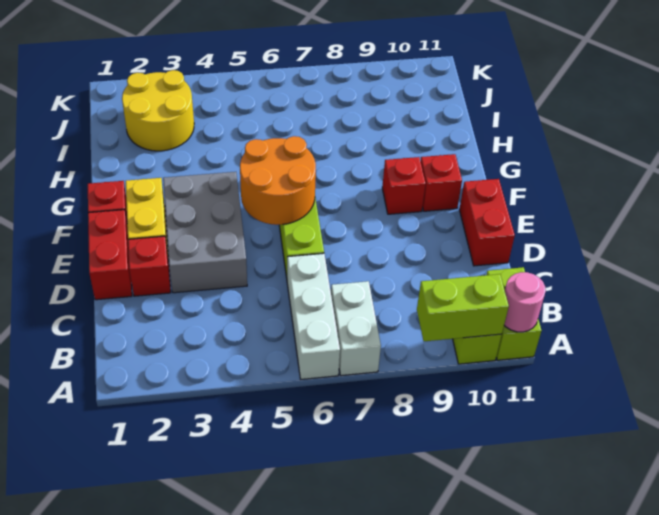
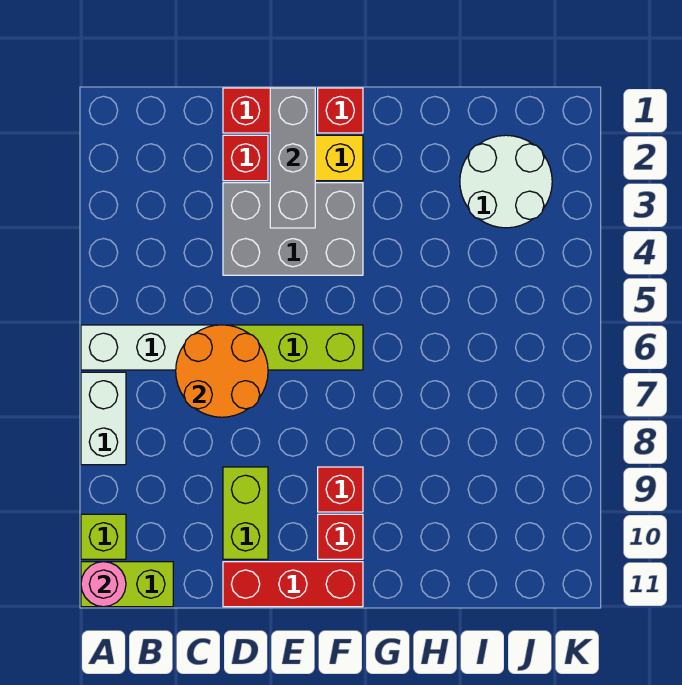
white 1x2 brick [331,281,381,376] -> white 1x2 brick turned to [81,372,126,465]
lime 1x2 brick [417,274,509,341] -> lime 1x2 brick moved to [223,467,268,559]
red 1x2 brick [459,179,515,266] -> red 1x3 brick [223,562,363,607]
none -> grey 1x3 brick [270,88,315,228]
orange 2x2 round brick [240,136,316,225] -> orange 2x2 round brick moved to [176,325,268,417]
yellow 2x2 round brick [122,70,194,151] -> white 2x2 round brick [460,135,552,228]

